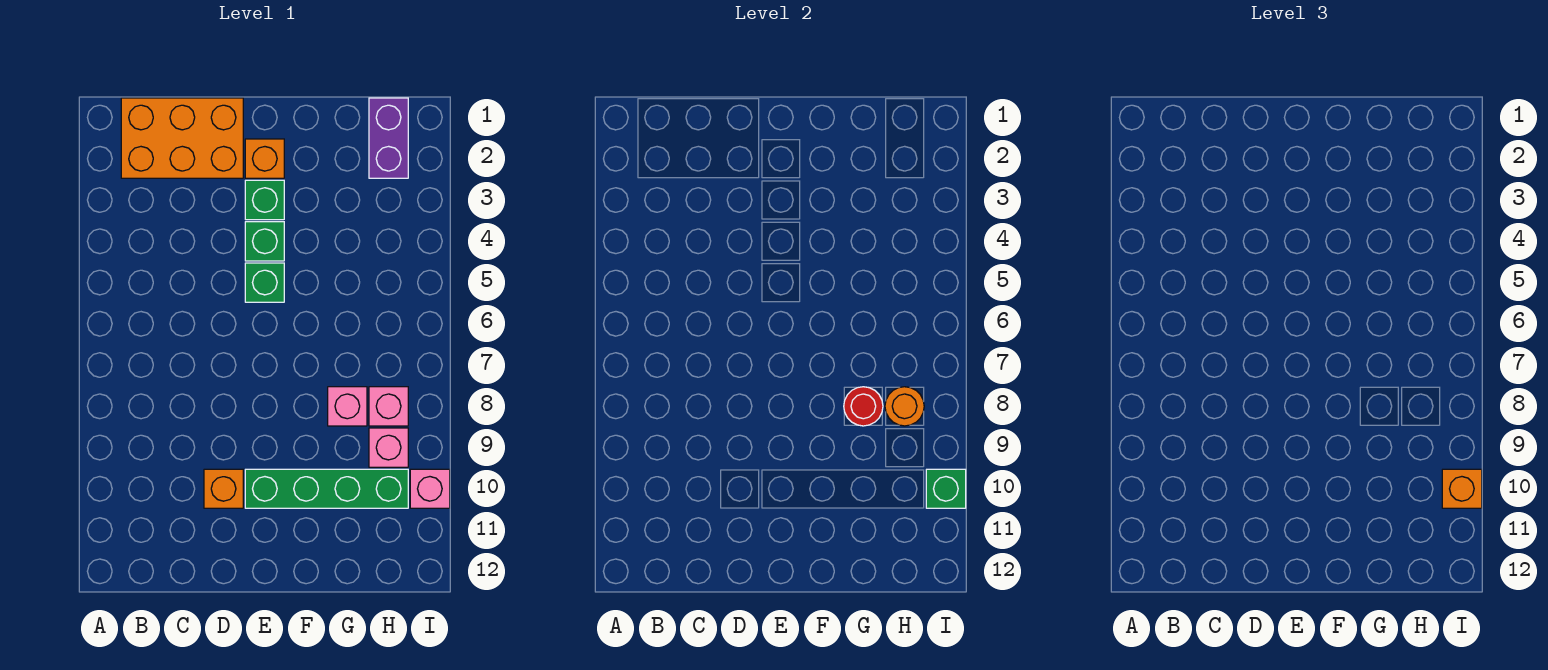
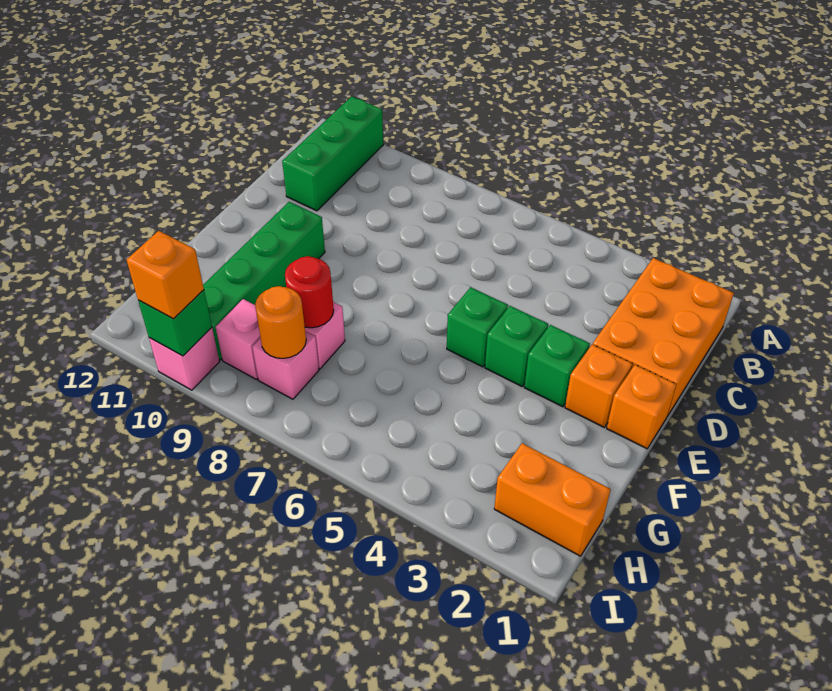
none -> green 1x3 brick [282,96,383,211]
orange 1x1 brick [204,469,243,508] -> orange 1x1 brick moved to [607,365,676,449]
purple 1x2 brick [369,98,408,178] -> orange 1x2 brick [494,443,611,556]

